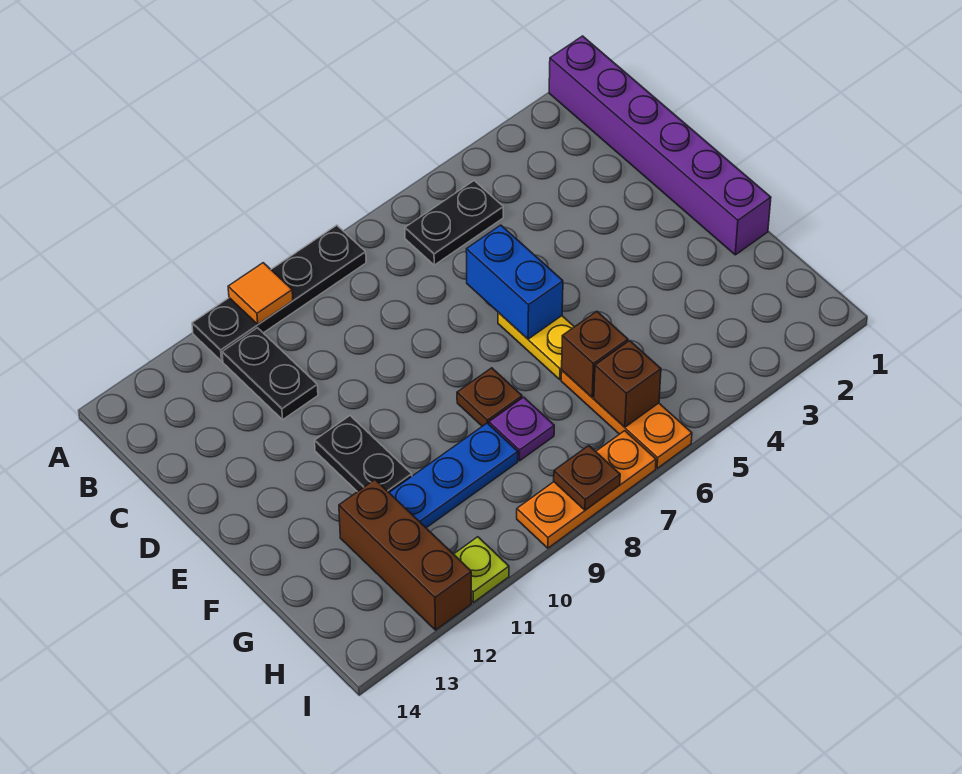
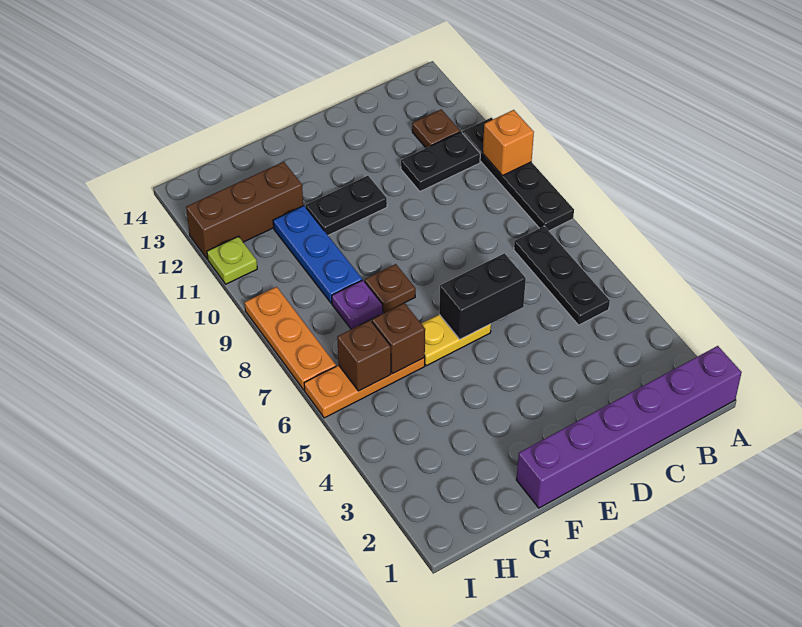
orange 1x1 tile [228,263,293,324] -> orange 1x1 brick [483,110,534,176]
black 1x2 plate [405,181,503,265] -> black 1x3 plate [514,226,610,325]
blue 1x2 brick [466,225,563,339] -> black 1x2 brick [439,253,526,339]
brown 1x1 plate [554,446,620,510] -> brown 1x1 plate moved to [412,109,460,148]

